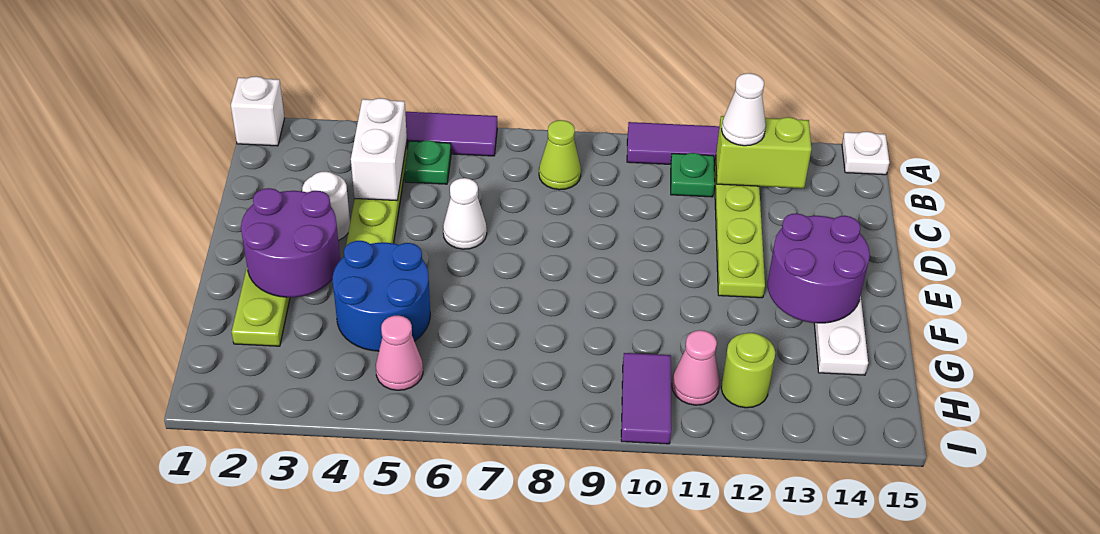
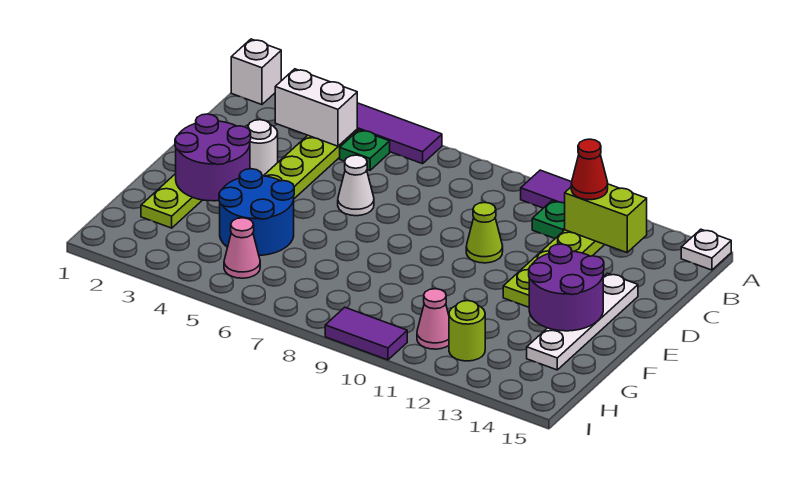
white 1x2 brick [351,98,407,201] -> white 1x2 brick turned to [275,69,357,146]
lime 1x1 cone [539,120,581,190] -> lime 1x1 cone moved to [466,203,503,263]
white 1x1 cone [722,73,766,146] -> red 1x1 cone [571,139,608,200]
purple 1x2 tile [621,353,671,444] -> purple 1x2 tile turned to [325,307,407,360]

